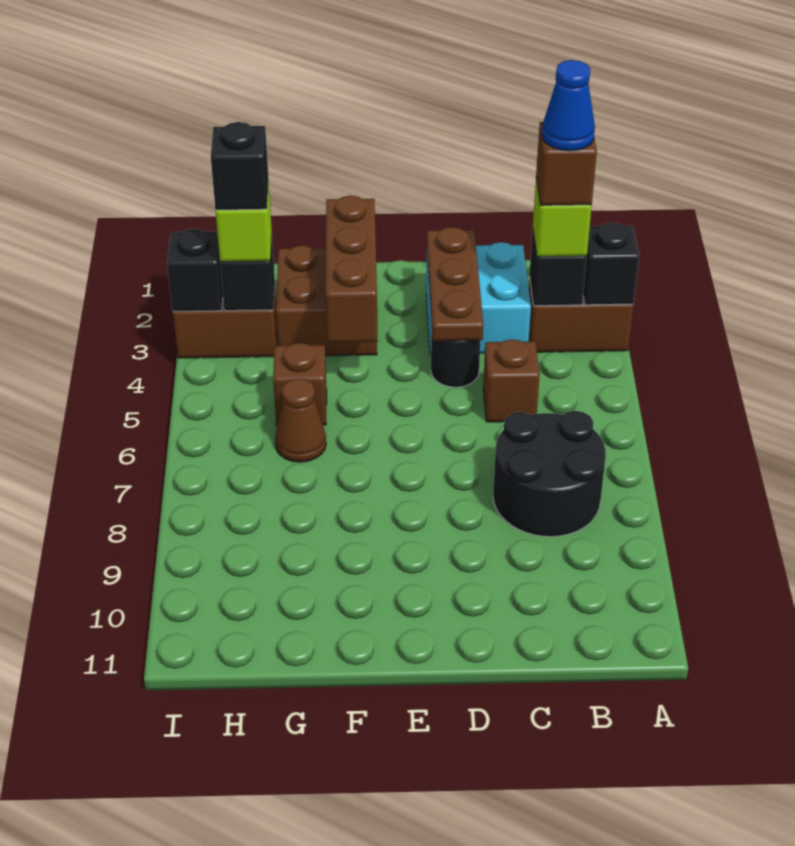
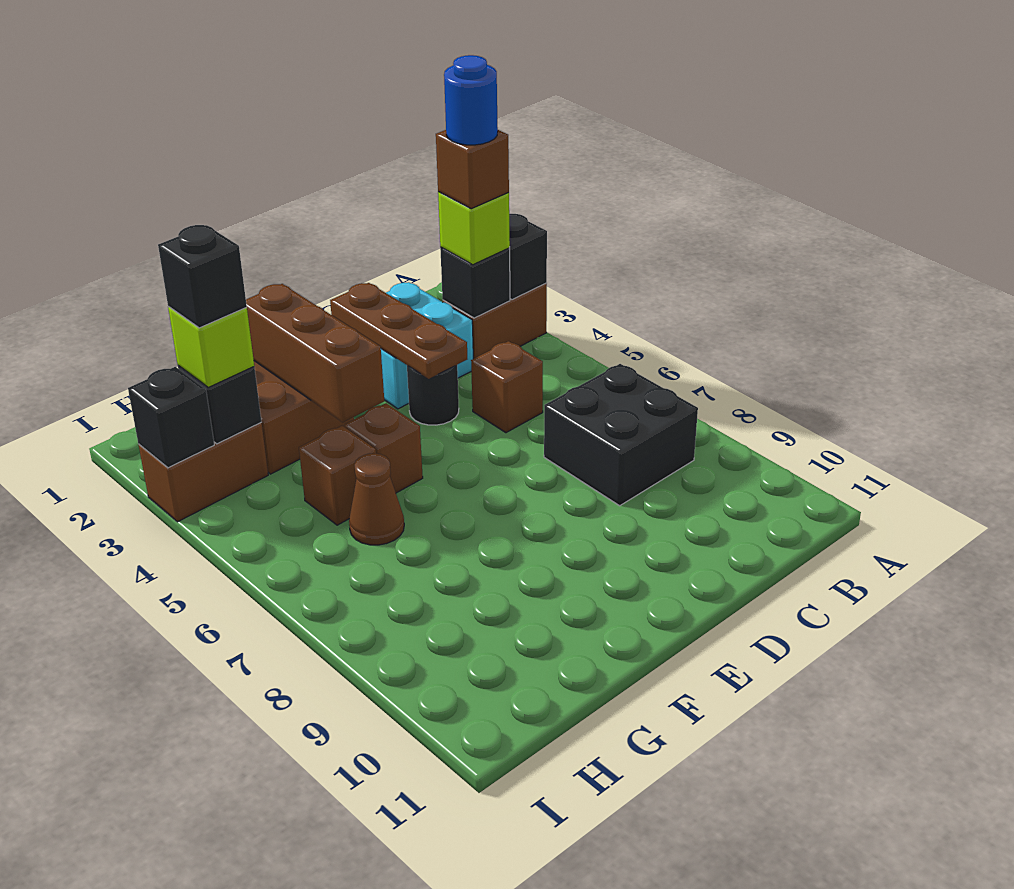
blue 1x1 cone [542,60,595,151] -> blue 1x1 round brick [444,55,498,145]
black 2x2 round brick [493,411,606,537] -> black 2x2 brick [544,364,698,506]
none -> brown 1x1 brick [344,403,423,493]

